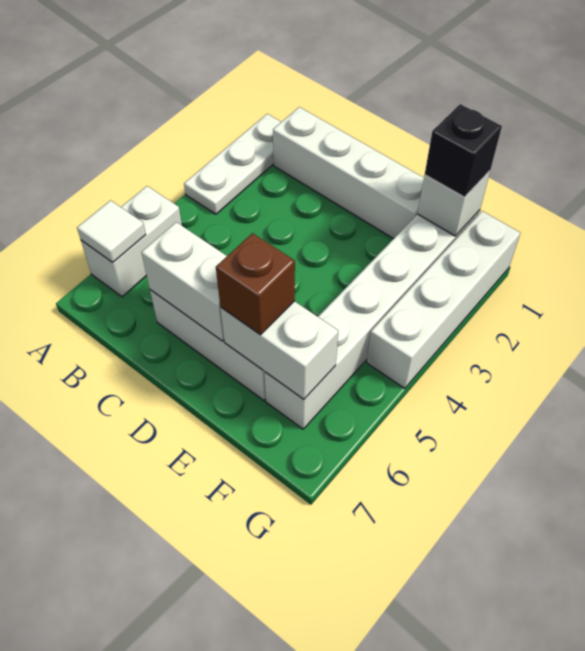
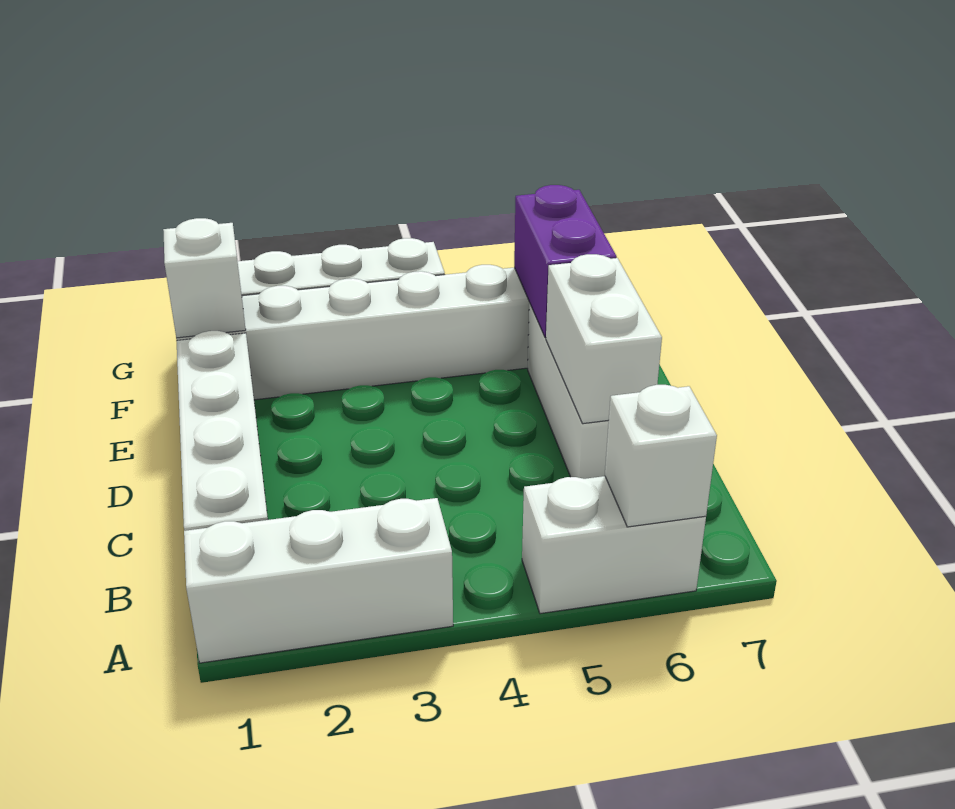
white 1x3 plate [184,114,281,214] -> white 1x3 brick [184,498,453,663]
white 1x1 tile [77,200,146,262] -> white 1x1 brick [605,385,717,527]
white 1x2 brick [221,301,338,399] -> purple 1x2 brick [514,185,617,338]
brown 1x1 brick [216,233,295,335] -> none
black 1x1 brick [425,104,502,197] -> none

